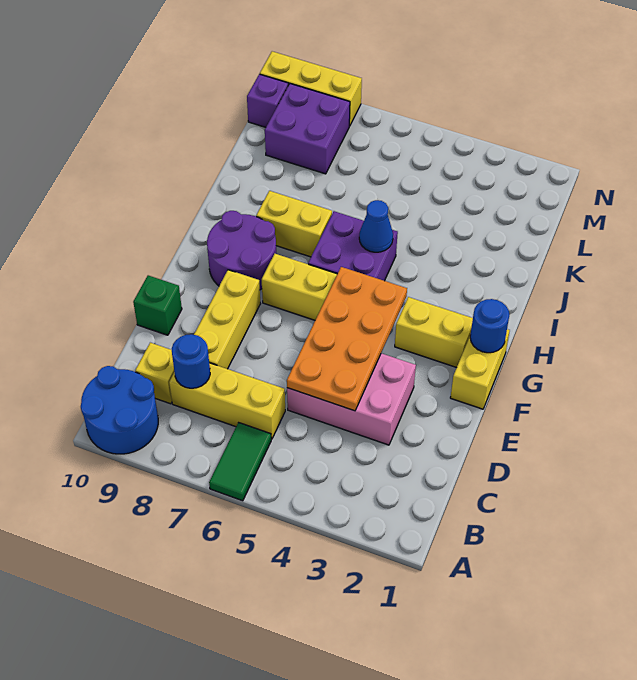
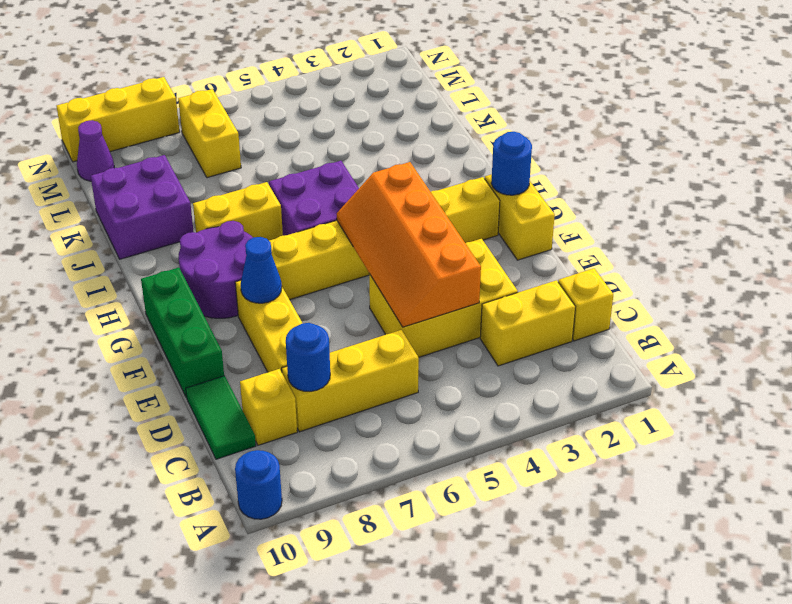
green 1x2 tile [209,423,271,501] -> green 1x2 tile moved to [186,376,256,459]
blue 2x2 round brick [81,366,158,454] -> blue 1x1 round brick [235,450,282,519]
none -> yellow 1x1 brick [558,268,613,341]
none -> yellow 1x2 brick [480,280,575,366]
pink 2x3 brick [287,353,416,445] -> yellow 2x3 brick [369,239,518,357]
orange 2x4 plate [287,267,407,411] -> orange 2x4 slope [337,162,481,327]
green 1x1 brick [133,275,182,335] -> green 1x3 brick [141,268,224,398]
blue 1x1 cone [359,200,393,252] -> blue 1x1 cone moved to [241,237,282,303]
none -> yellow 1x2 brick [178,89,241,178]
purple 2x2 brick [265,84,350,174] -> purple 2x2 brick moved to [91,155,194,259]
purple 1x1 brick [247,74,288,127] -> purple 1x1 cone [77,120,114,181]

